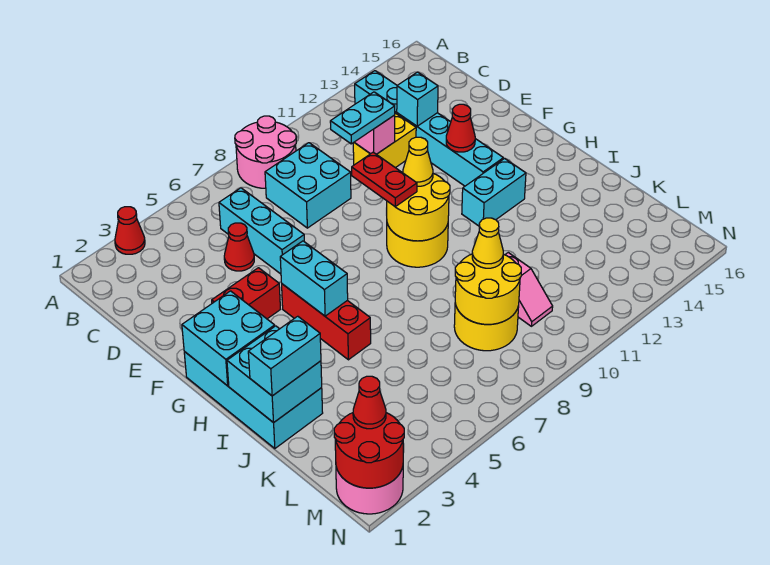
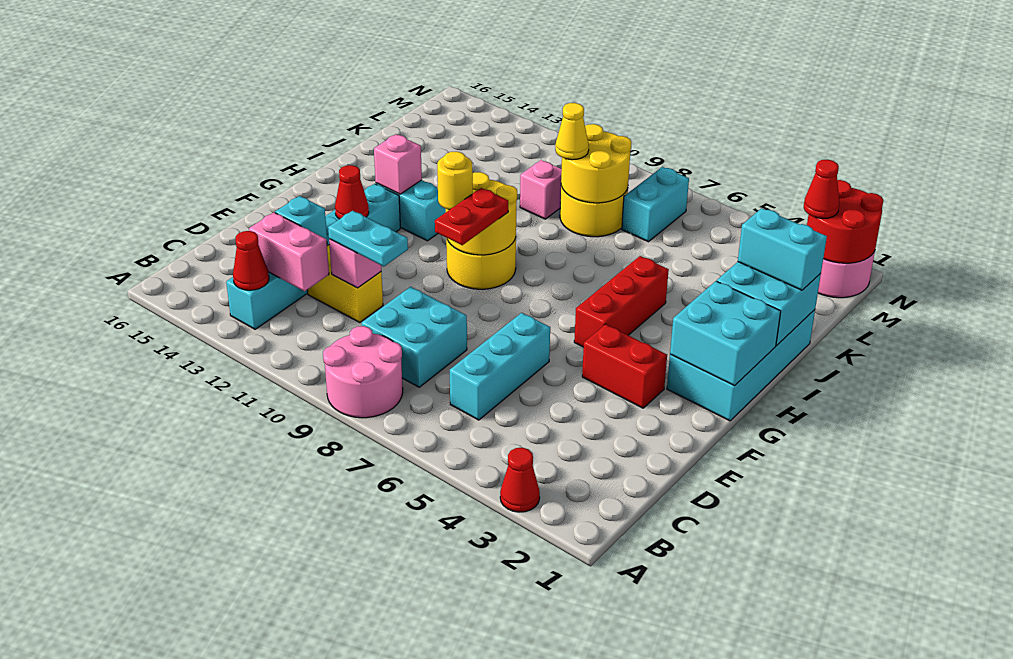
none -> pink 1x2 brick [249,212,329,291]
red 1x1 cone [224,223,254,271] -> red 1x1 cone moved to [233,231,269,290]
cyan 1x2 brick [280,241,348,316] -> cyan 1x2 brick moved to [622,167,689,242]
yellow 1x1 cone [403,137,433,186] -> yellow 1x1 round brick [437,151,473,210]
none -> pink 1x1 brick [374,134,422,194]

